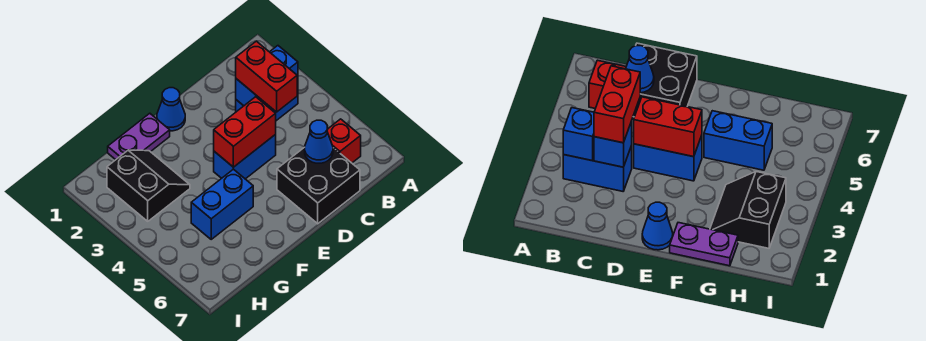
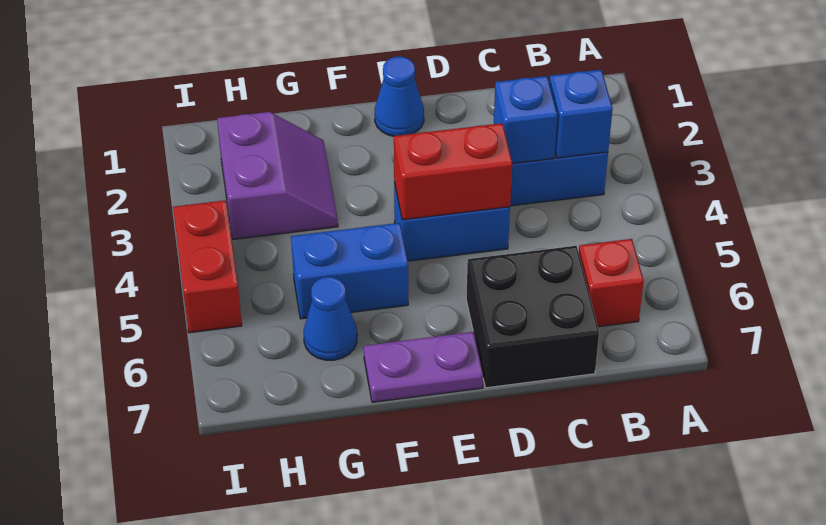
red 1x2 brick [236,41,297,112] -> red 1x2 brick moved to [173,200,242,333]
blue 1x1 cone [305,120,333,163] -> blue 1x1 cone moved to [304,277,357,360]
purple 1x2 plate [108,113,170,160] -> purple 1x2 plate moved to [364,332,483,402]
black 2x2 slope [107,150,190,221] -> purple 2x2 slope [217,112,338,240]

